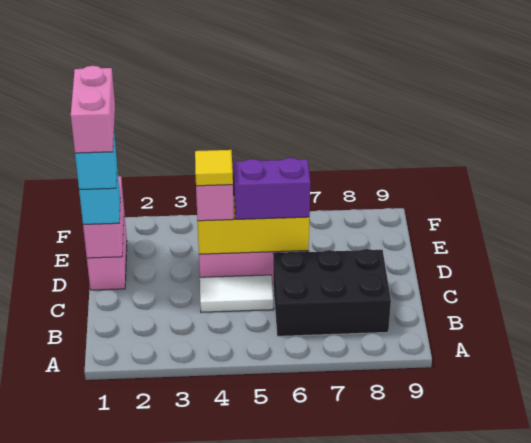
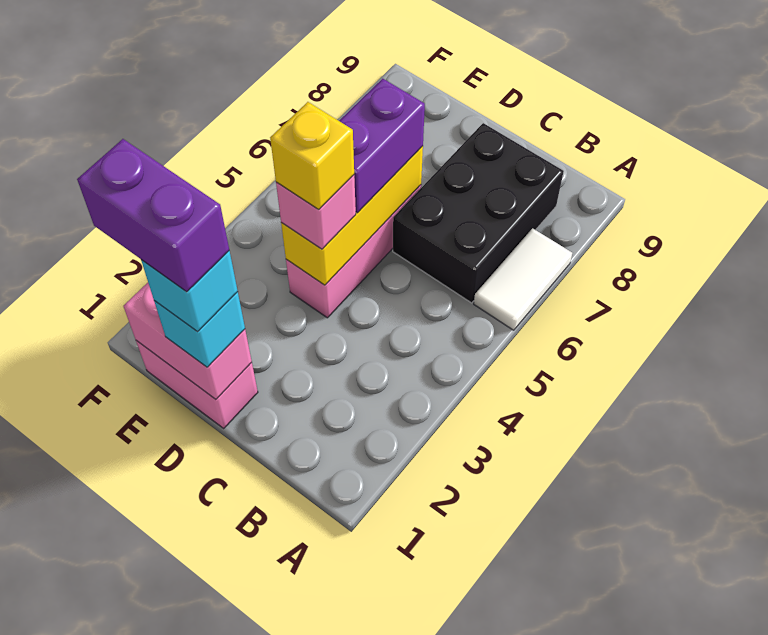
white 1x2 tile [200,275,273,312] -> white 1x2 tile moved to [474,228,572,330]
pink 1x2 brick [71,66,115,153] -> purple 1x2 brick [77,139,229,292]
yellow 1x1 tile [195,150,233,186] -> yellow 1x1 brick [270,102,354,210]

